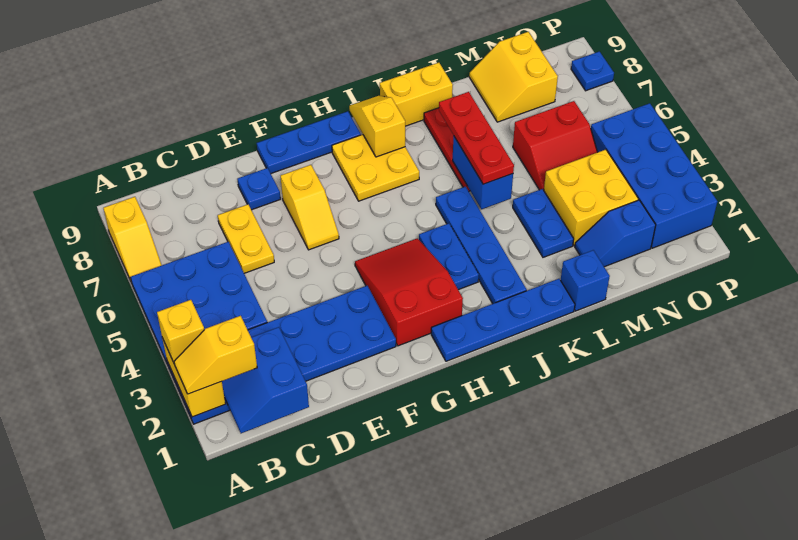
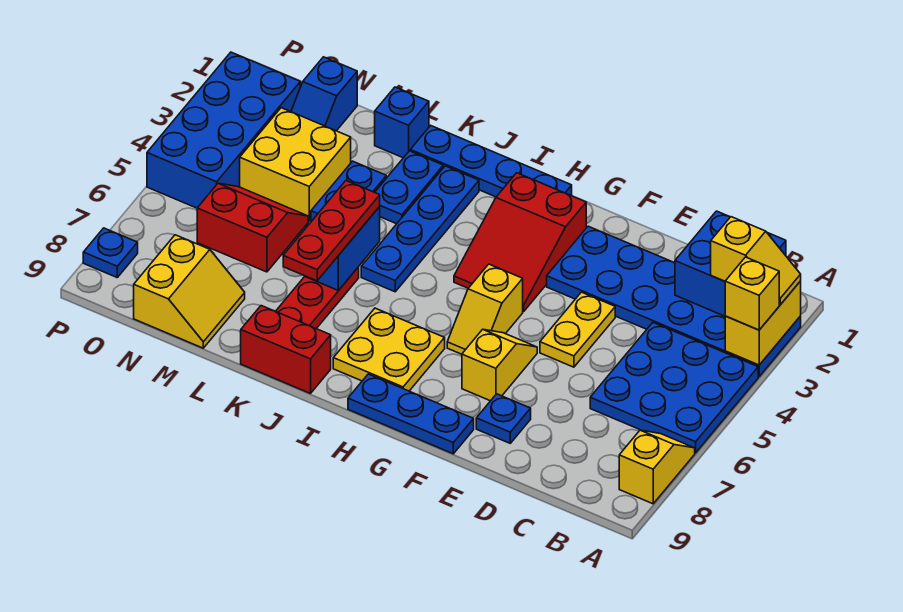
blue 2x2 slope [222,327,309,433] -> blue 2x2 brick [675,211,786,316]
yellow 1x2 plate [218,204,274,273] -> yellow 1x2 plate moved to [540,292,615,367]
blue 1x2 plate [419,223,479,290] -> blue 1x2 plate moved to [375,151,443,224]
yellow 1x2 slope [349,96,405,157] -> yellow 1x2 slope moved to [447,264,523,354]
yellow 1x2 brick [380,63,453,126] -> red 1x2 brick [241,306,331,393]
blue 1x2 slope [575,200,656,267] -> blue 1x2 slope turned to [291,57,357,131]

